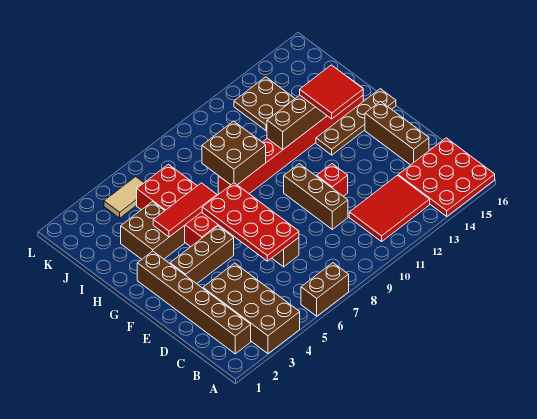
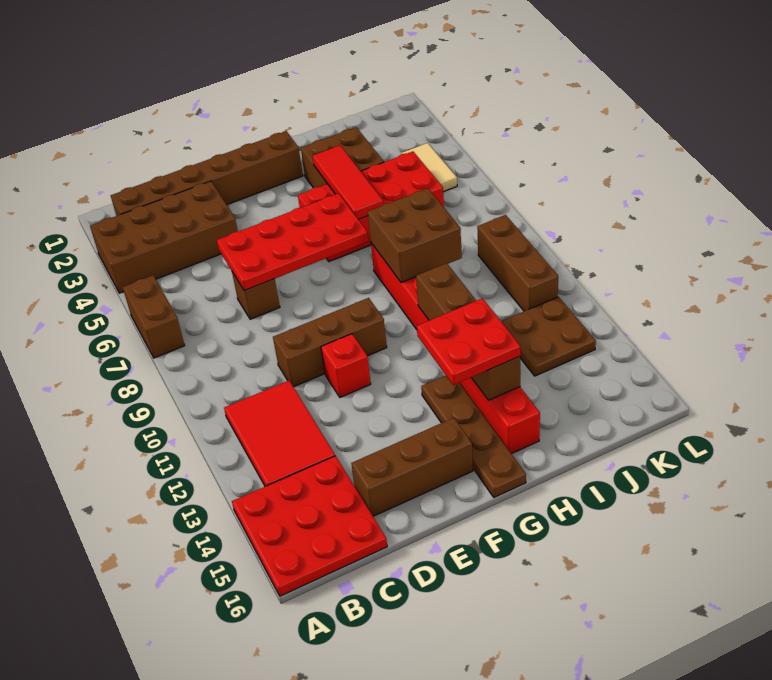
brown 1x3 brick [170,226,234,284] -> brown 1x3 brick moved to [477,215,558,311]
red 2x2 tile [300,65,363,119] -> red 2x2 plate [417,298,520,385]

